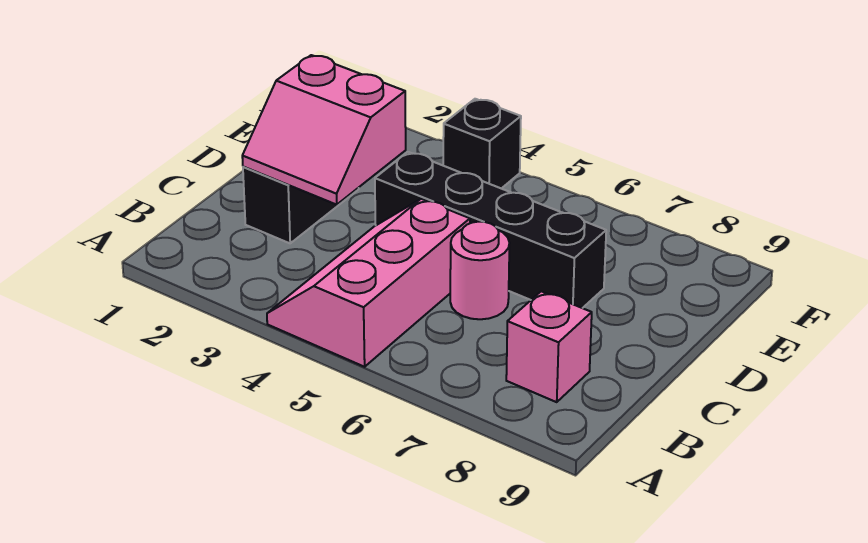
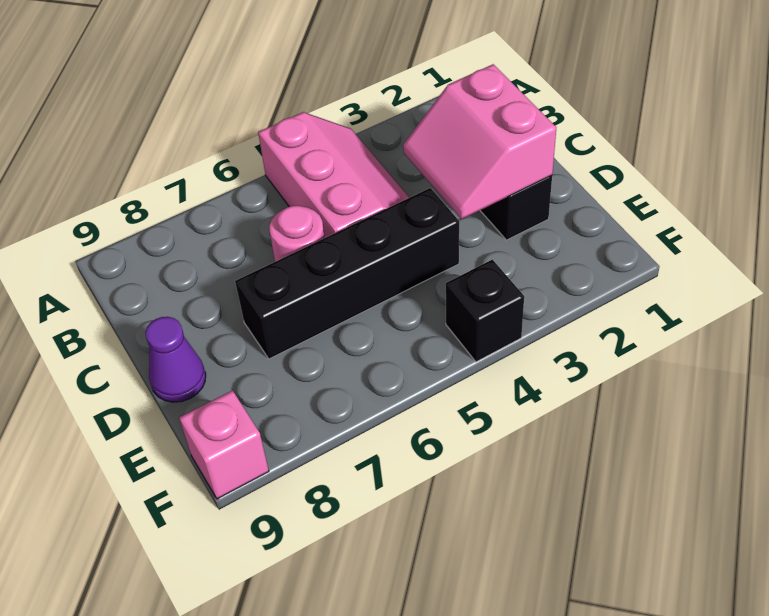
pink 1x1 brick [506,291,592,402] -> pink 1x1 brick moved to [179,391,269,499]
pink 2x2 slope [242,55,406,205] -> pink 2x2 slope turned to [403,64,556,219]
none -> purple 1x1 cone [145,317,206,402]

